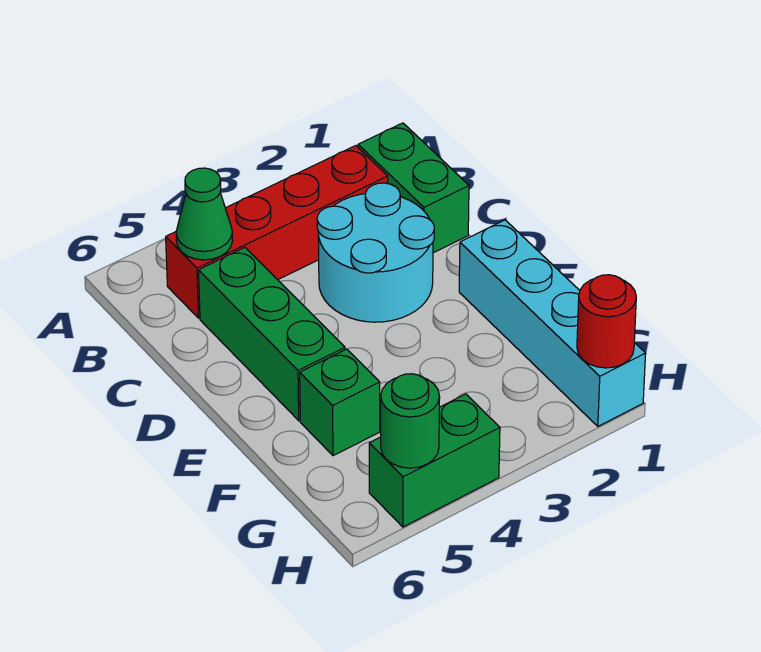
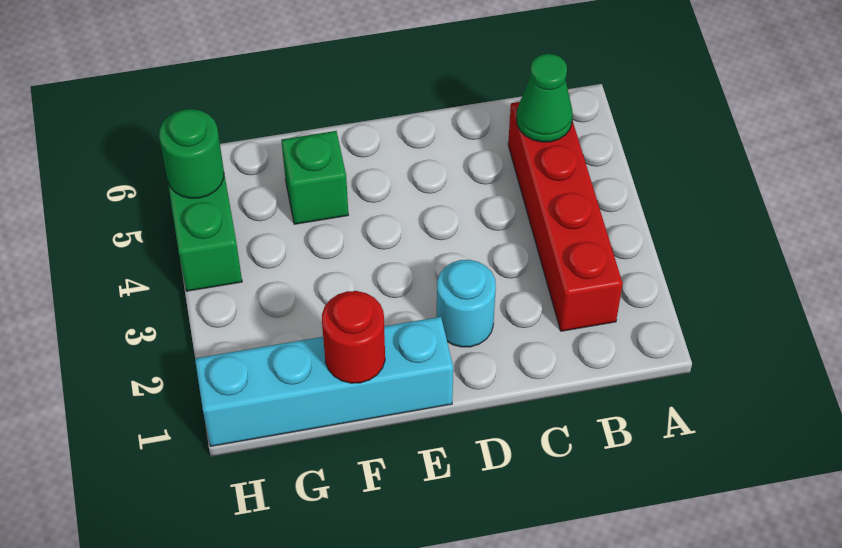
green 1x2 brick [358,123,469,253] -> none
cyan 2x2 round brick [317,183,434,322] -> cyan 1x1 round brick [437,260,496,347]
green 1x3 brick [199,248,345,421] -> none
red 1x1 round brick [577,275,636,368] -> red 1x1 round brick moved to [322,291,385,383]

